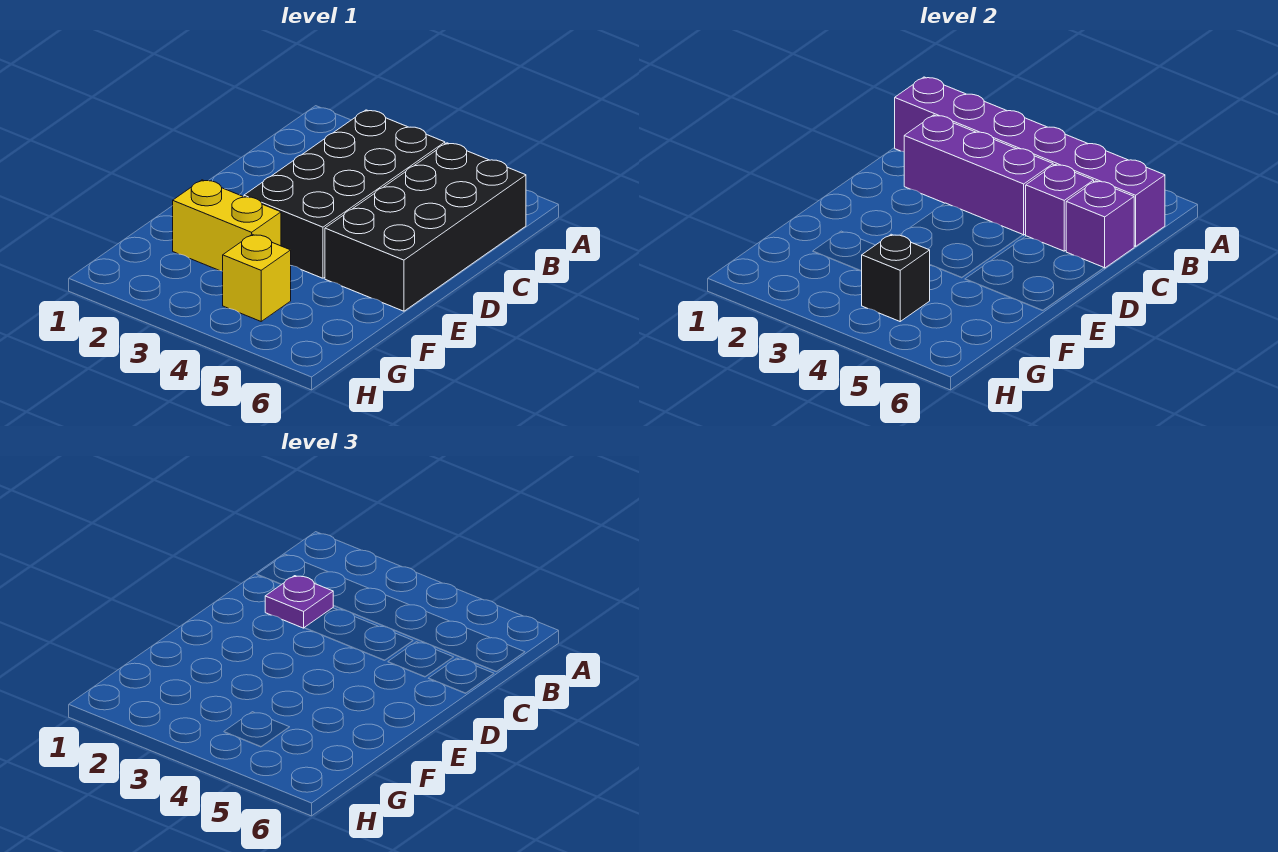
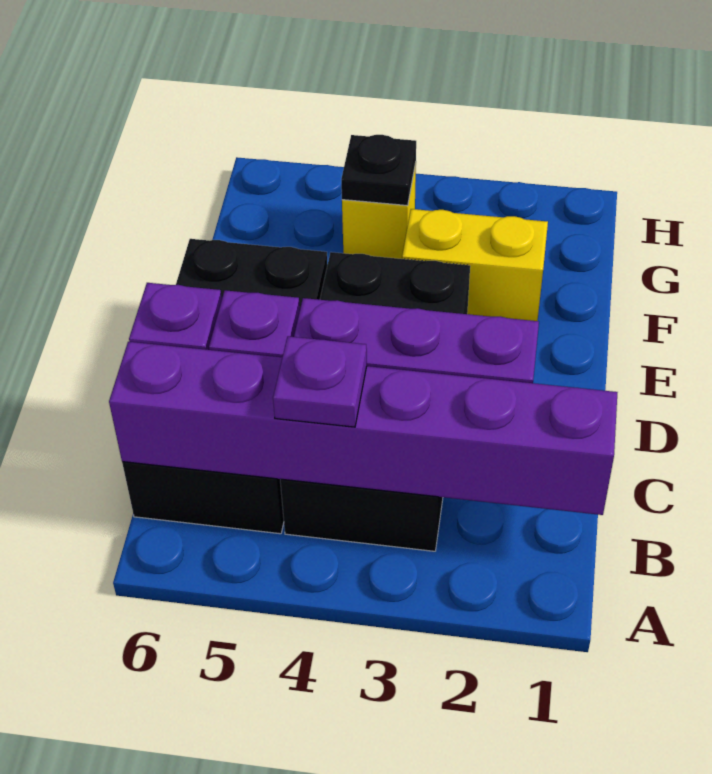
purple 1x1 plate [265,576,333,628] -> purple 1x1 plate moved to [273,336,367,427]
black 1x1 brick [862,234,930,321] -> black 1x1 plate [341,135,416,206]

